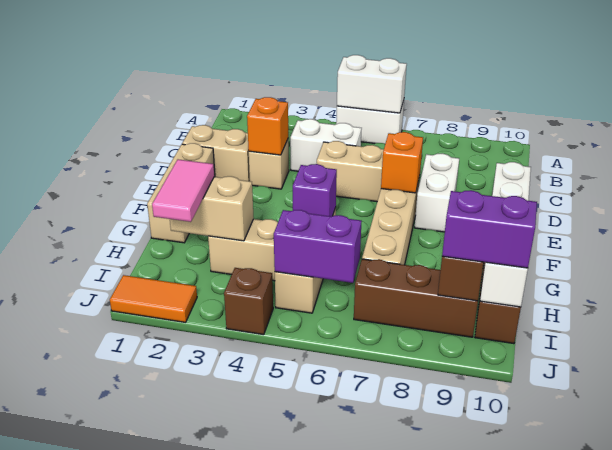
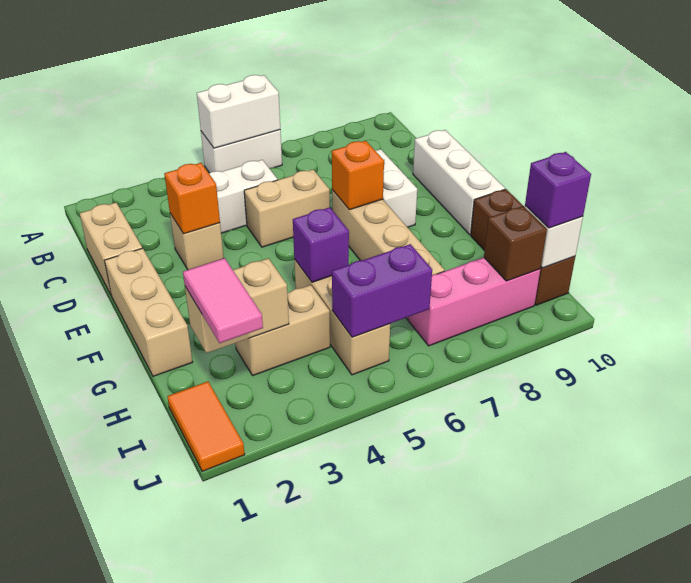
tan 1x2 brick [182,125,250,181] -> tan 1x2 brick turned to [80,203,142,294]
brown 1x3 brick [354,259,478,337] -> pink 1x3 brick [408,258,540,346]
purple 1x2 brick [442,190,537,268] -> purple 1x1 brick [525,152,591,228]
orange 1x2 tile [110,275,197,322] -> orange 1x2 tile turned to [167,381,245,471]
brown 1x1 brick [224,268,273,335] -> none

